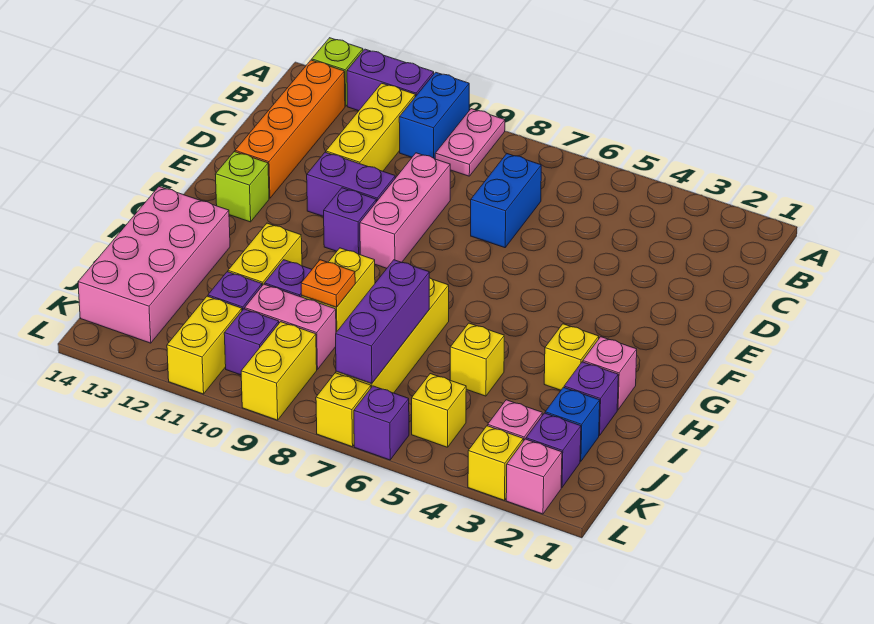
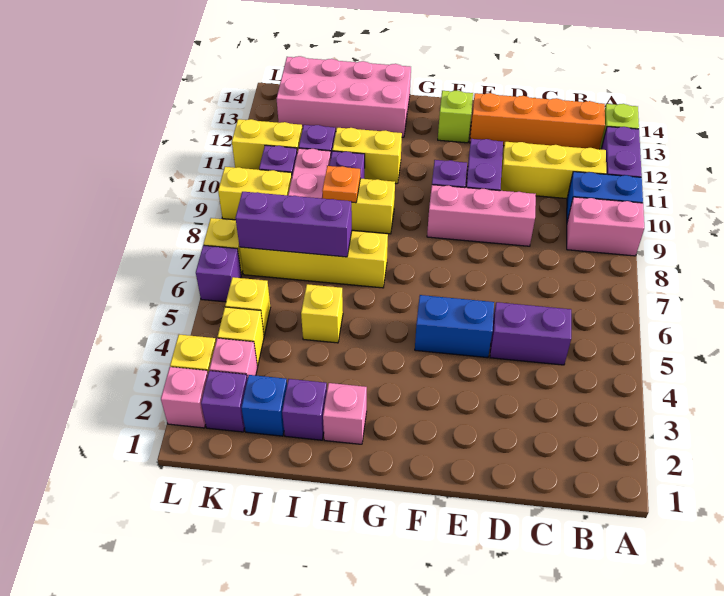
pink 1x2 plate [435,109,505,176] -> pink 1x2 brick [567,197,644,256]
none -> purple 1x2 brick [490,302,571,365]
blue 1x2 brick [471,154,541,248] -> blue 1x2 brick moved to [415,295,494,358]
yellow 1x1 brick [544,324,599,390] -> yellow 1x1 brick moved to [218,307,264,366]

